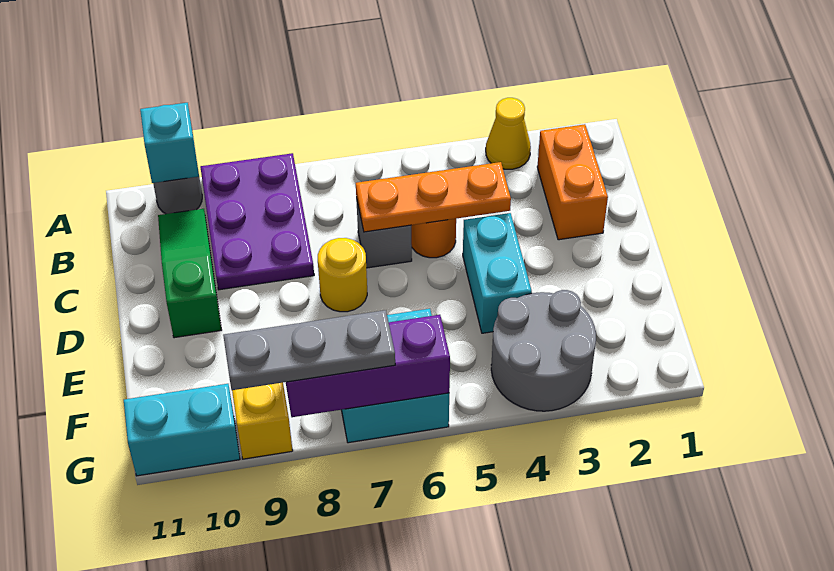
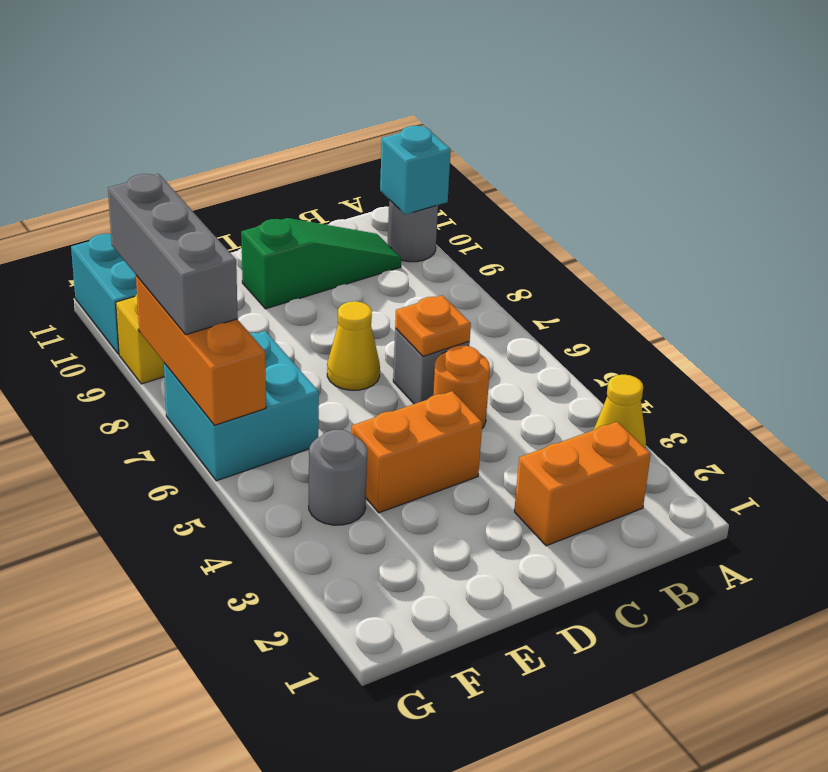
purple 2x3 plate [200,153,314,290] -> none
orange 1x3 plate [356,162,511,232] -> orange 1x1 plate [395,295,471,356]
cyan 1x2 brick [463,213,532,333] -> orange 1x2 brick [352,391,482,513]
yellow 1x1 round brick [318,238,367,312] -> yellow 1x1 cone [327,301,380,390]
grey 2x2 round brick [491,290,596,411] -> grey 1x1 round brick [309,430,367,525]
purple 1x3 brick [286,315,450,417] -> orange 1x3 brick [136,275,266,425]
grey 1x3 plate [223,310,395,390] -> grey 1x3 brick [108,174,238,335]

